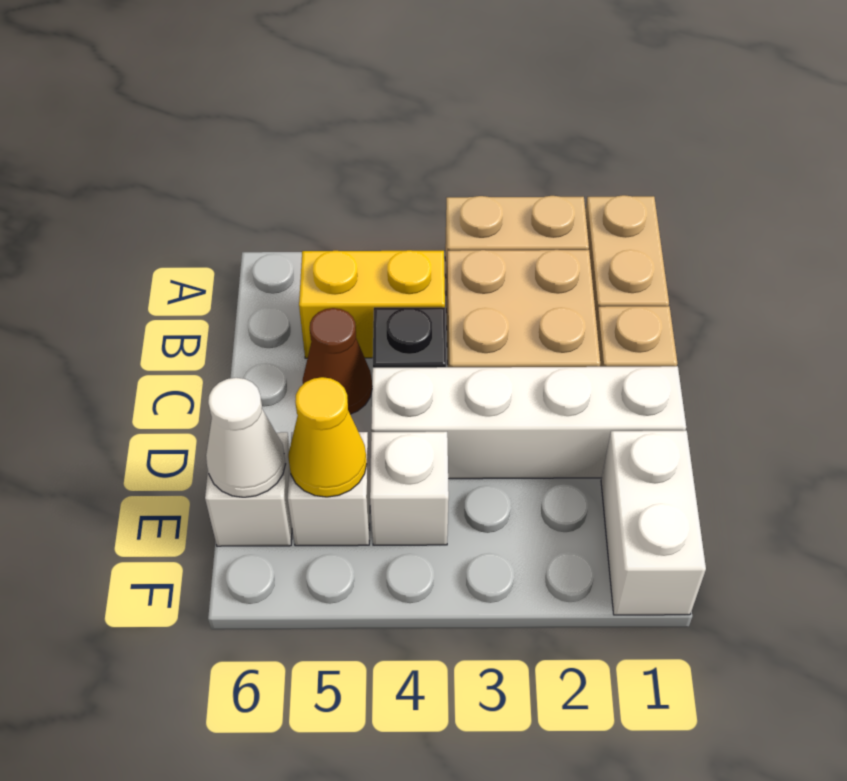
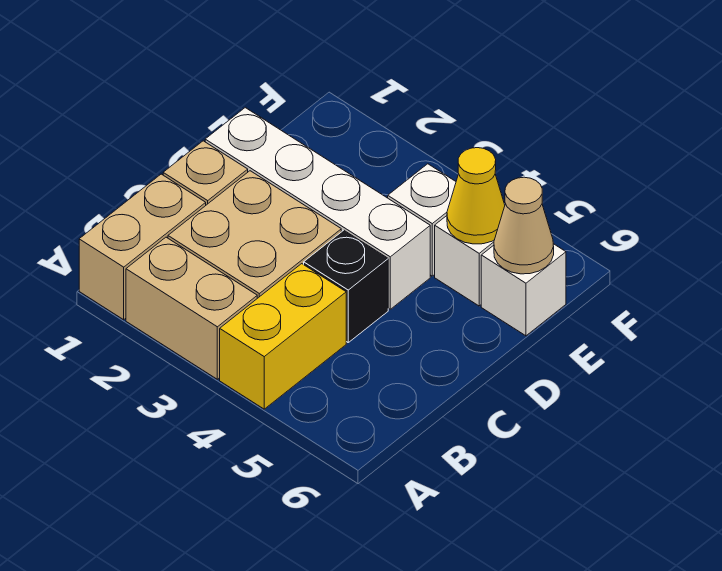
yellow 1x2 brick [299,250,445,358] -> yellow 1x2 brick turned to [220,264,346,409]
brown 1x1 cone [303,308,372,414] -> none
white 1x2 brick [601,431,706,615] -> none
white 1x1 cone [206,378,286,497] -> tan 1x1 cone [494,177,554,274]

